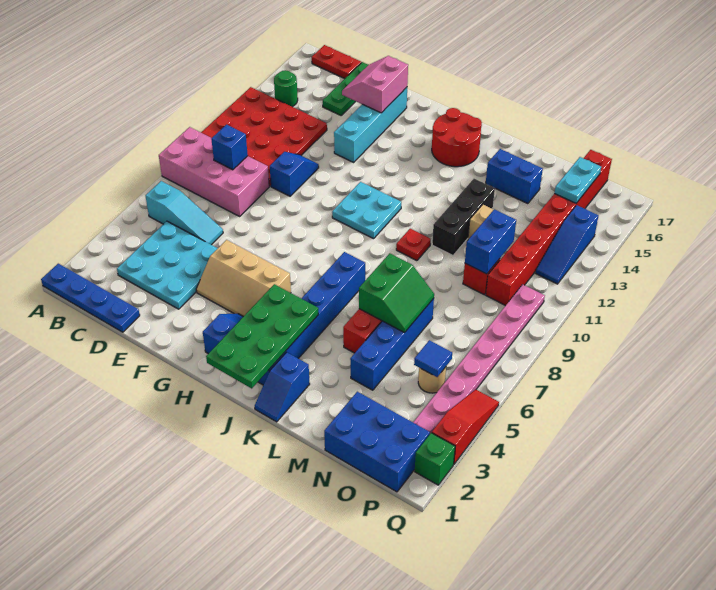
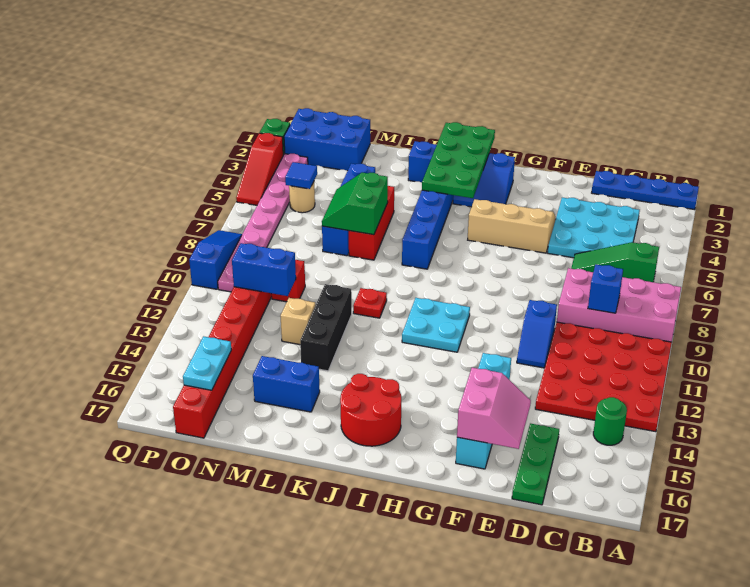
cyan 1x3 slope [146,181,223,245] -> green 1x3 slope [571,242,659,282]
red 1x2 plate [312,45,361,79] -> none
blue 1x2 brick [465,209,516,274] -> blue 1x2 brick turned to [232,243,296,296]
blue 1x3 slope [536,205,599,284] -> blue 1x3 slope moved to [189,230,242,289]

